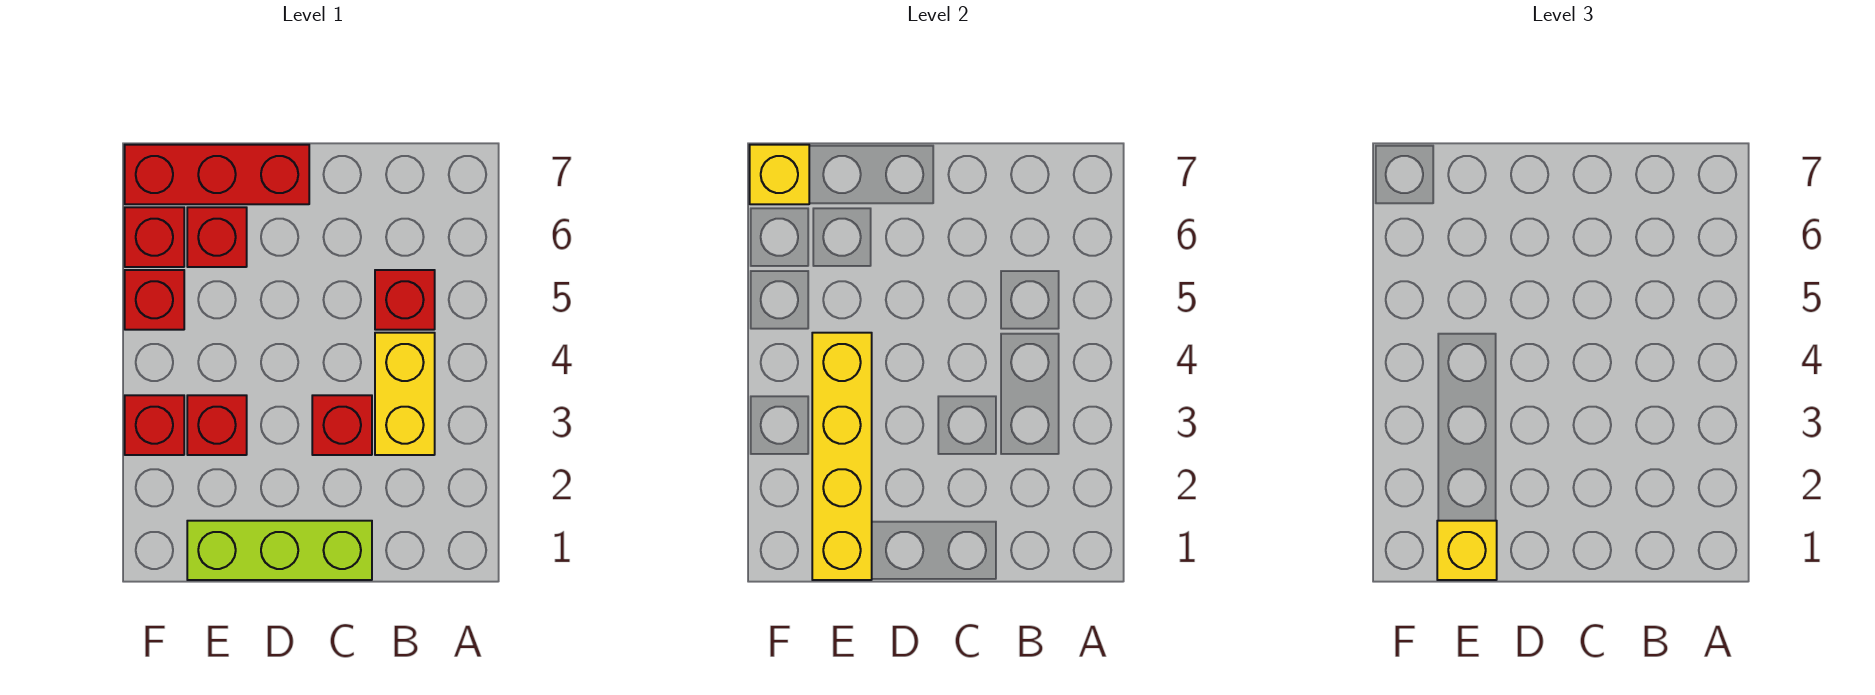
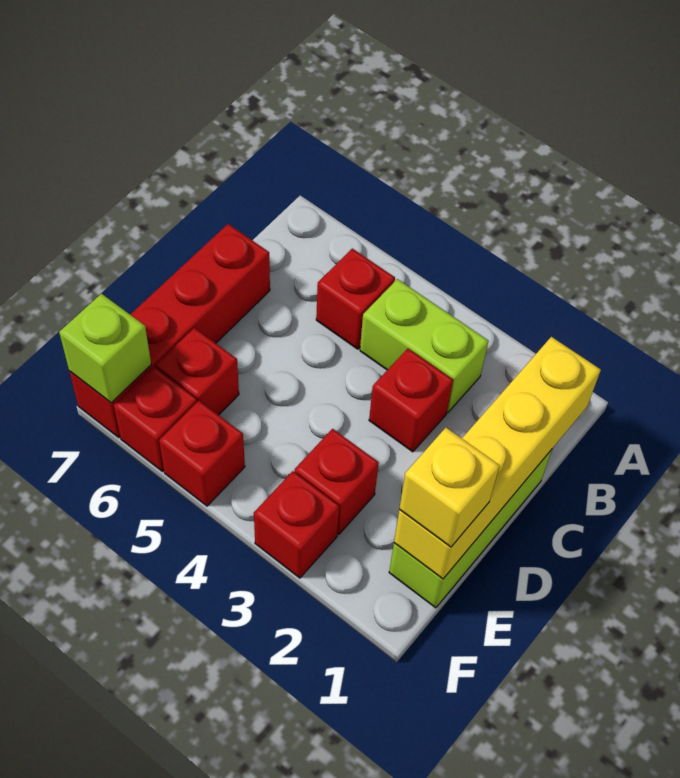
yellow 1x2 brick [375,333,435,455] -> lime 1x2 brick [360,279,489,412]
red 1x3 brick [125,145,309,204] -> red 1x4 brick [69,224,270,438]
yellow 1x4 brick [812,333,872,580] -> yellow 1x4 brick turned to [394,337,601,579]
yellow 1x1 brick [750,145,809,204] -> lime 1x1 brick [59,294,151,403]

